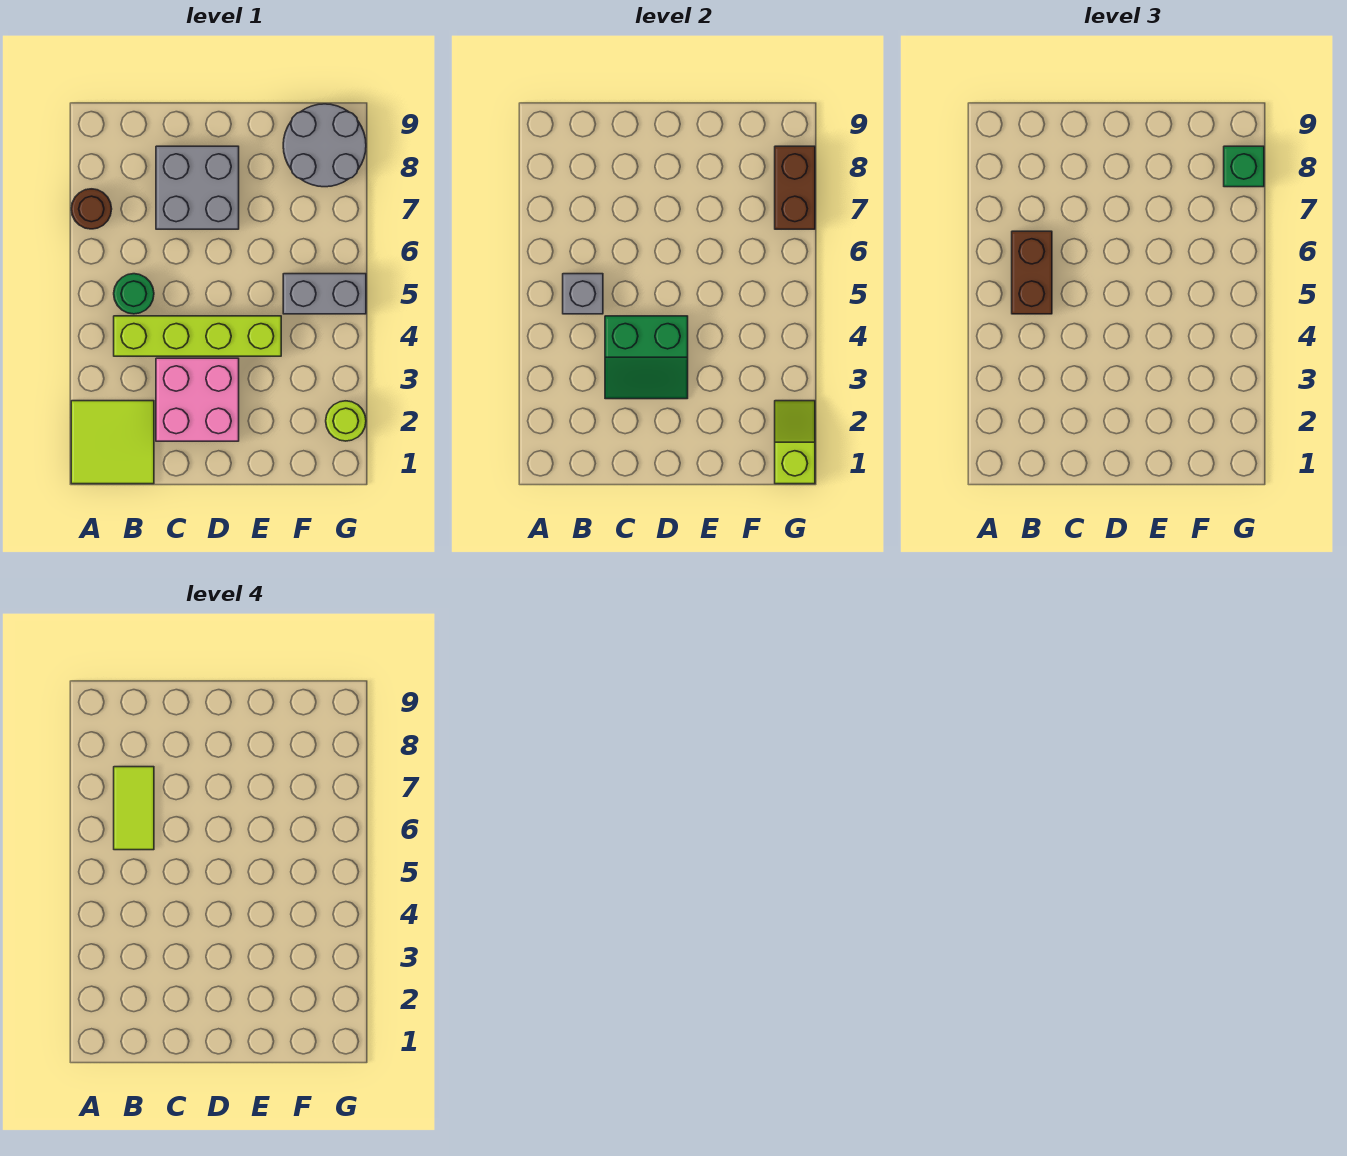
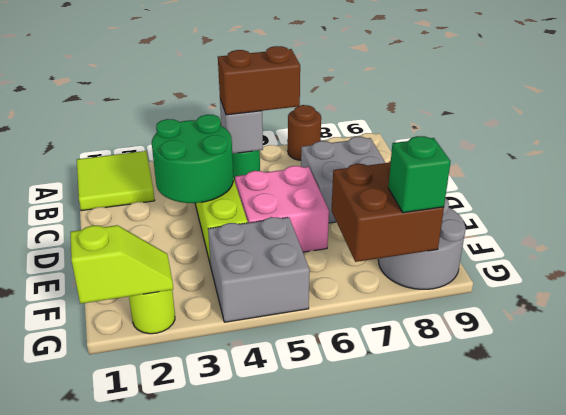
lime 1x2 tile [114,767,154,850] -> none
pink 2x2 brick [156,358,239,441] -> pink 2x2 brick moved to [235,166,329,252]
green 2x2 slope [605,316,688,399] -> green 2x2 round brick [152,115,233,203]
grey 1x2 brick [283,274,366,314] -> grey 2x2 brick [208,217,310,322]
brown 1x2 brick [775,146,815,229] -> brown 2x2 brick [332,161,444,262]

